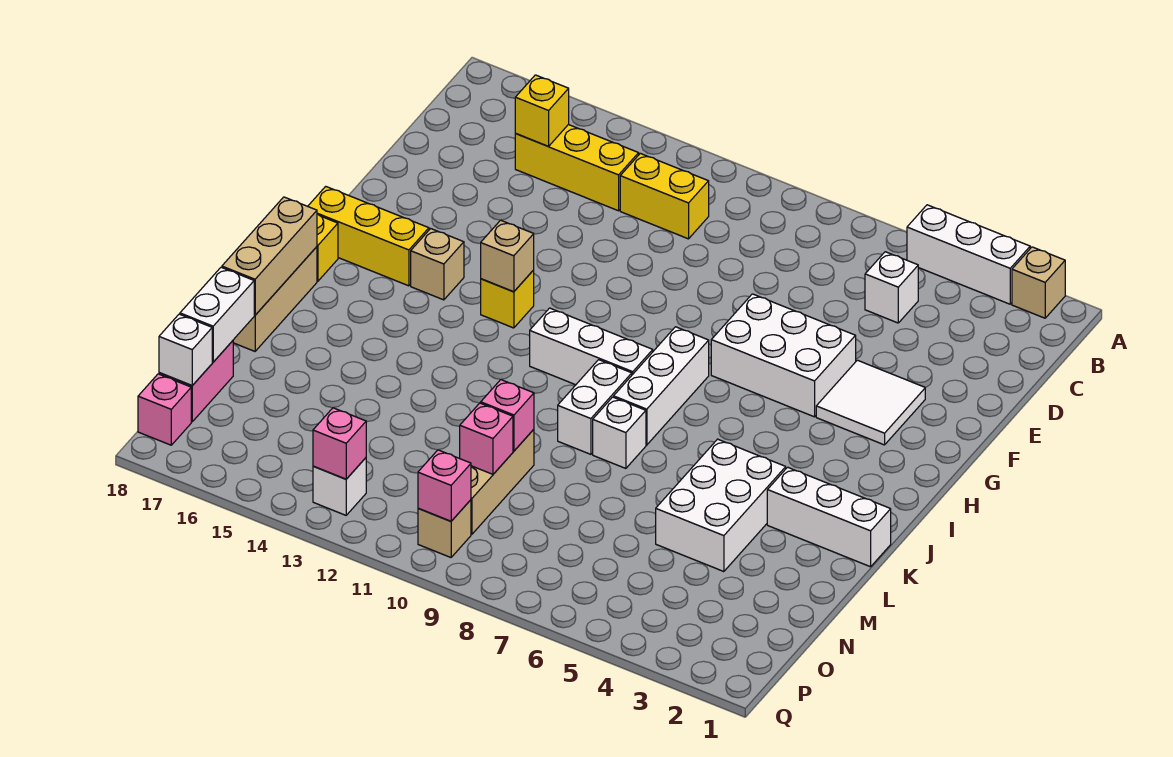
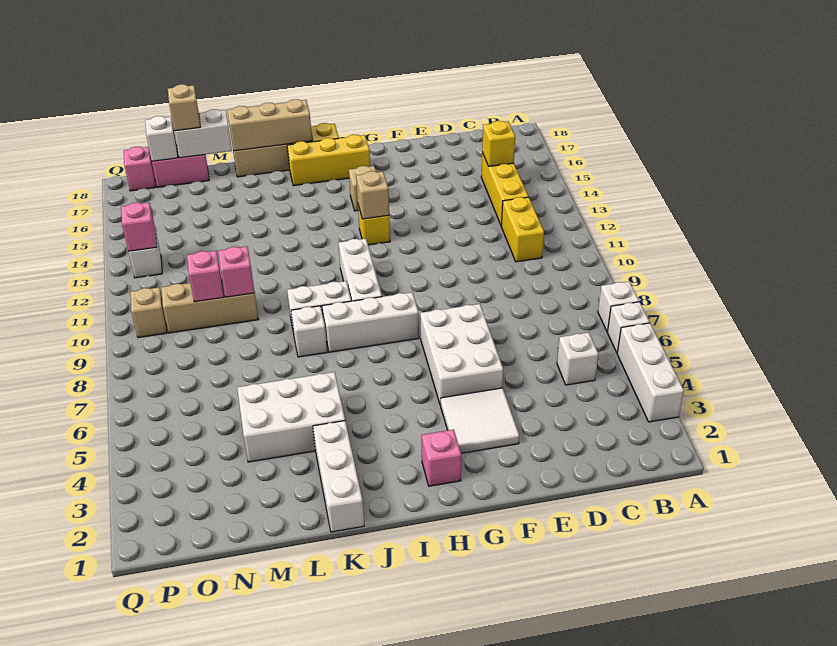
tan 1x1 brick [1012,247,1065,318] -> tan 1x1 brick moved to [168,84,200,131]
none -> white 1x1 brick [607,302,650,353]
none -> white 1x1 brick [598,282,639,332]
yellow 1x3 brick [308,186,429,286] -> yellow 1x3 brick turned to [287,135,370,186]
pink 1x1 brick [418,450,471,521] -> pink 1x1 brick moved to [422,430,461,486]

